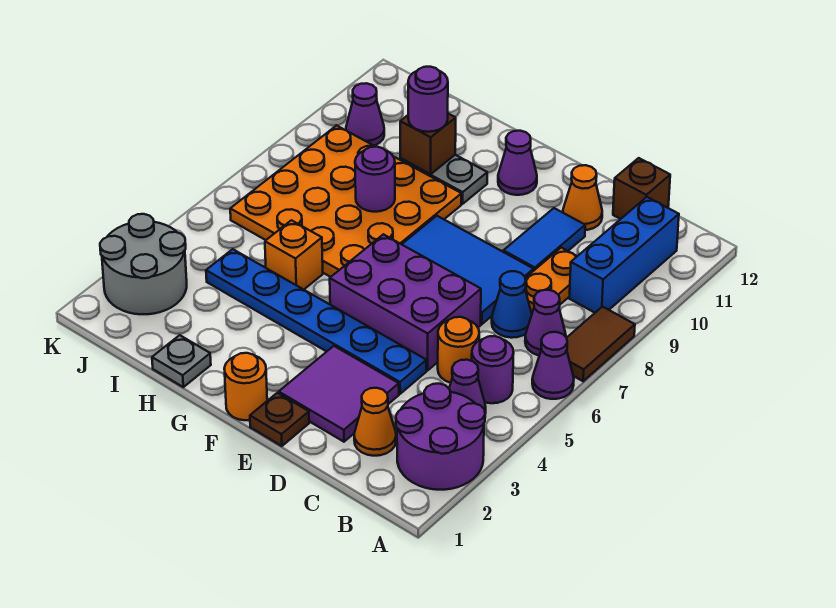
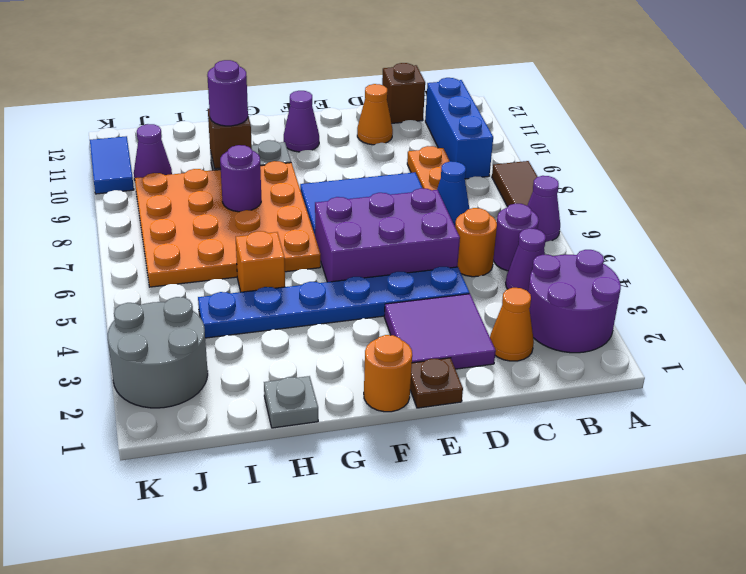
purple 1x1 cone [525,290,566,356] -> none
blue 1x2 tile [503,208,585,270] -> blue 1x2 tile moved to [90,136,134,194]

